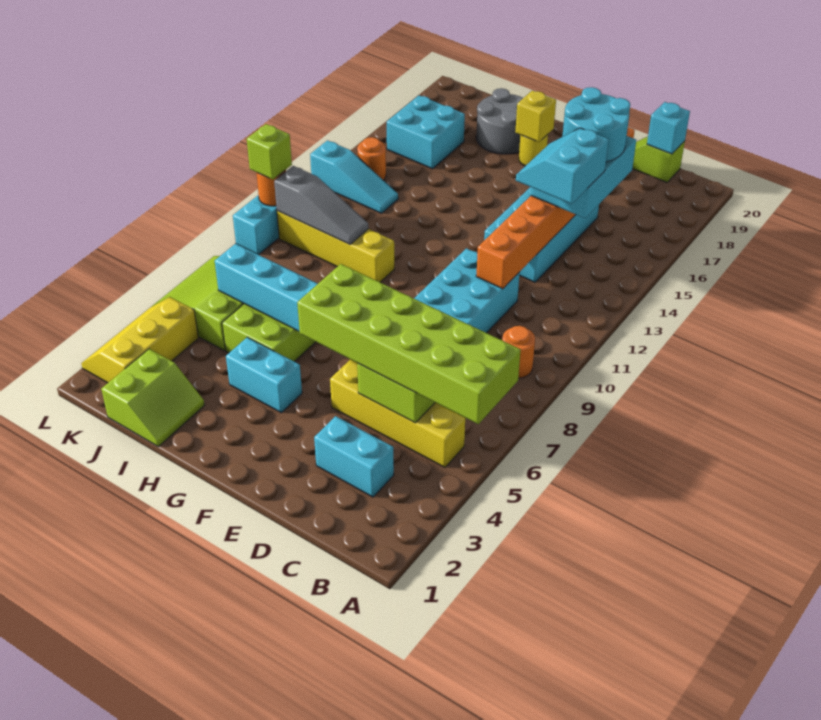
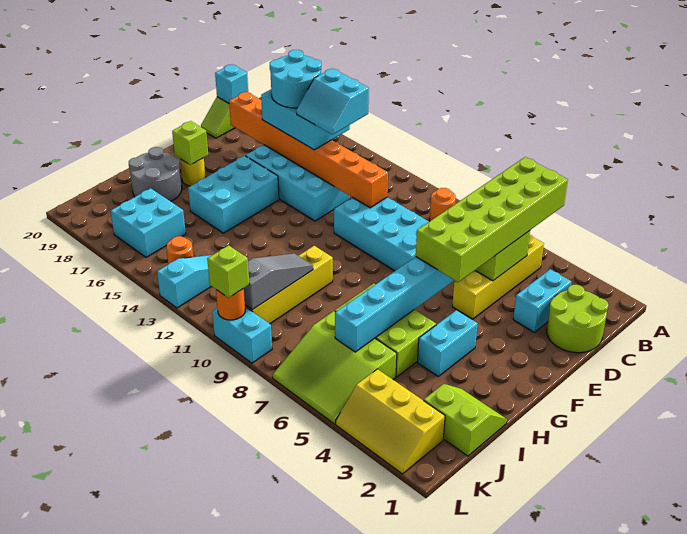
none -> lime 2x2 round brick [547,285,608,353]
none -> cyan 2x3 brick [188,156,279,233]
yellow 1x1 brick [515,91,556,142] -> lime 1x1 brick [172,121,208,165]

